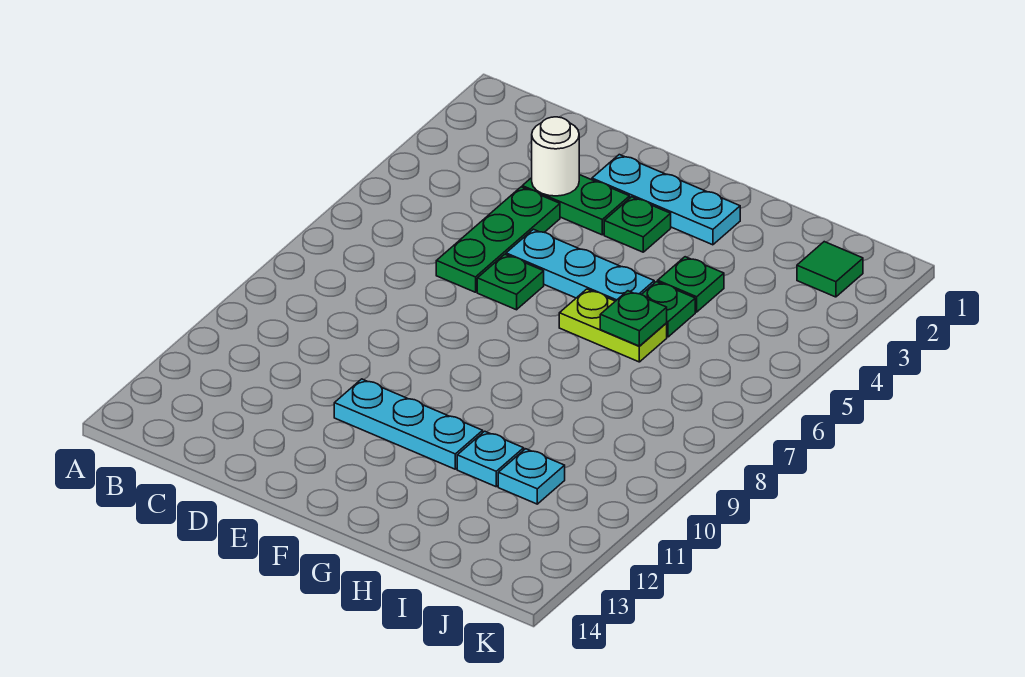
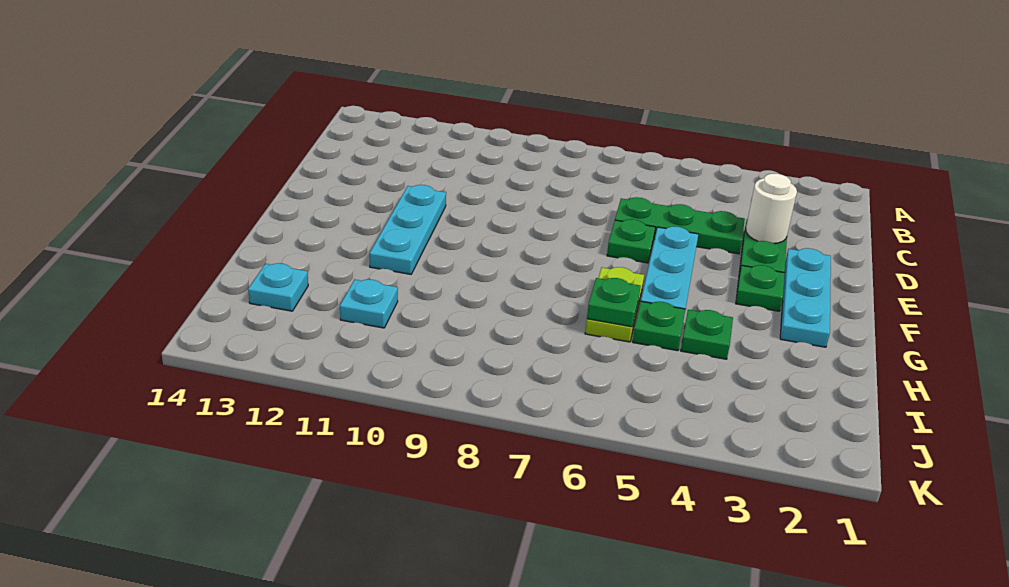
cyan 1x1 plate [457,431,524,487] -> cyan 1x1 plate moved to [248,263,308,311]
green 1x1 tile [797,242,863,297] -> none

